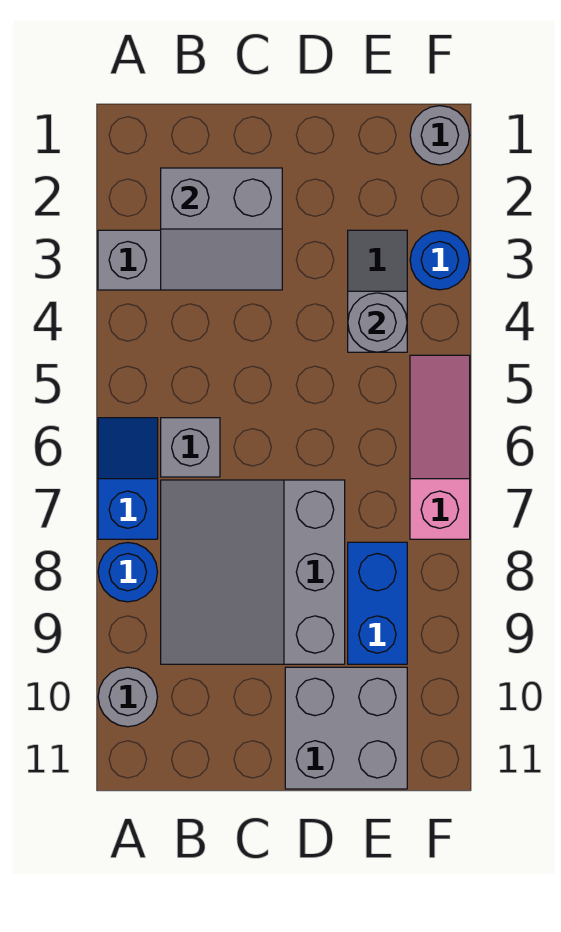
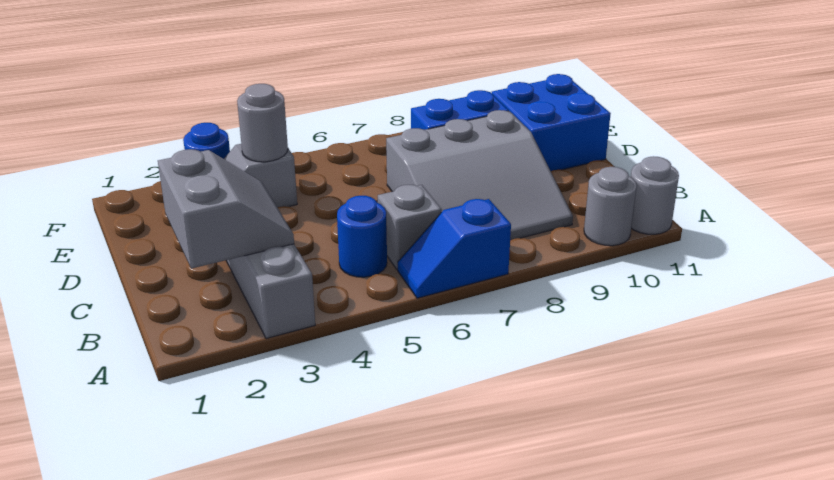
blue 1x1 round brick [98,543,157,602] -> blue 1x1 round brick moved to [337,196,387,277]
grey 2x2 brick [285,667,407,789] -> blue 2x2 brick [492,74,611,171]
grey 1x1 round brick [410,106,470,165] -> grey 1x1 round brick moved to [631,156,679,234]
pink 1x3 slope [410,355,470,539] -> none

